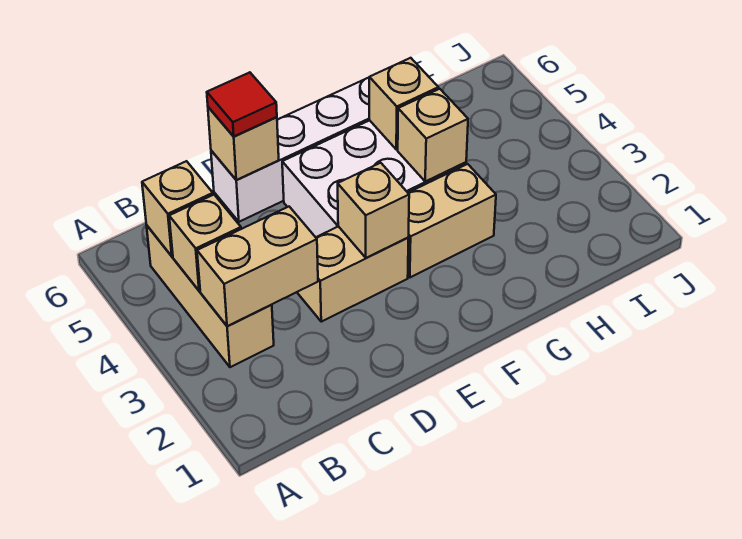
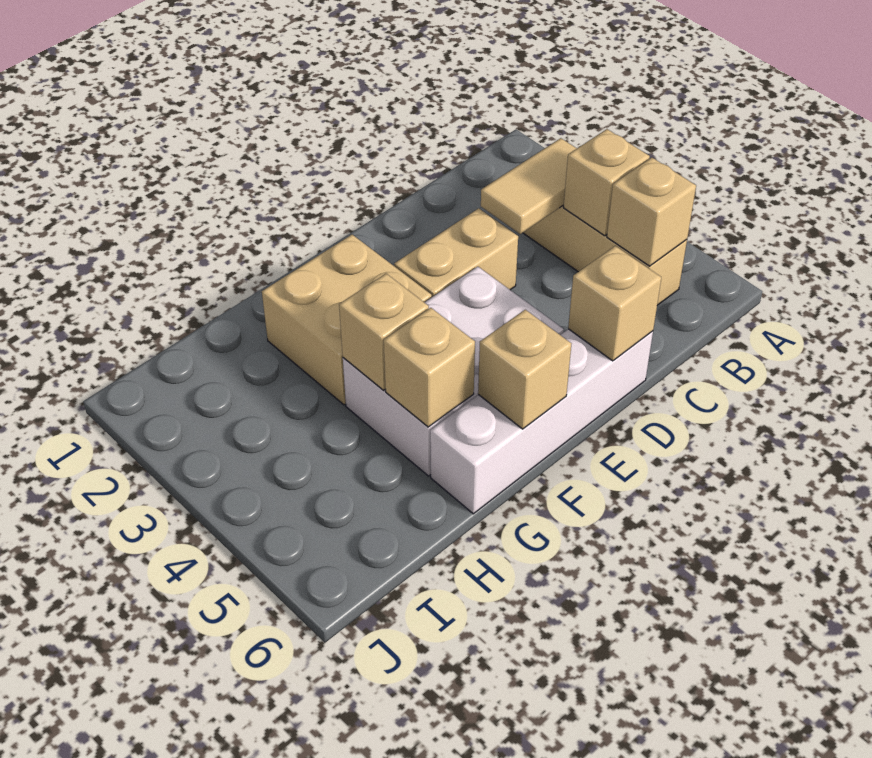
tan 1x2 brick [197,207,318,326] -> tan 1x2 tile [481,138,577,234]
red 1x1 tile [207,72,277,137] -> none
tan 1x1 brick [338,163,409,258] -> tan 1x1 brick moved to [478,310,571,429]
tan 1x2 brick [408,164,496,277] -> tan 2x2 brick [262,235,432,405]

